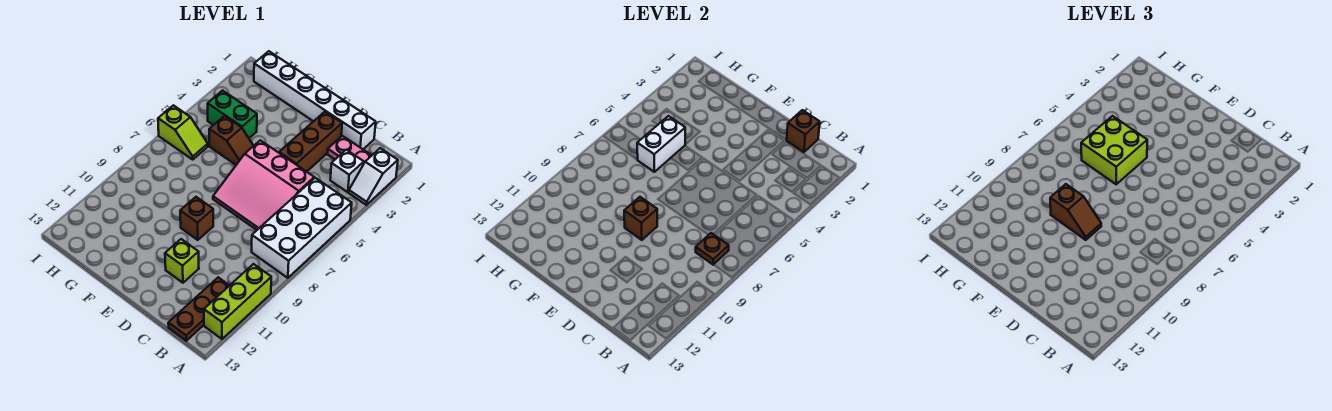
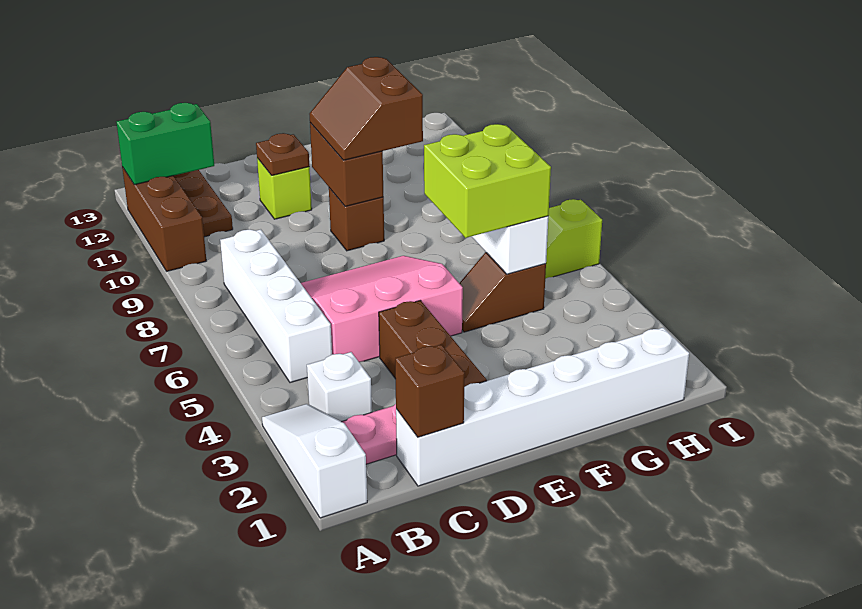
white 1x2 slope [349,148,398,205] -> white 1x3 slope [262,404,367,518]
white 2x4 brick [252,178,352,278] -> white 1x4 brick [220,229,332,383]
lime 1x3 brick [204,264,271,339] -> brown 1x3 brick [122,167,206,271]
brown 1x1 plate [696,233,729,265] -> brown 1x1 plate moved to [256,133,309,175]
brown 1x1 brick [624,197,657,240] -> brown 1x2 brick [310,123,383,206]
brown 1x2 slope [1050,184,1101,240] -> brown 2x2 slope [310,57,423,160]
green 1x2 brick [208,91,257,138] -> green 1x2 brick moved to [116,103,214,185]

